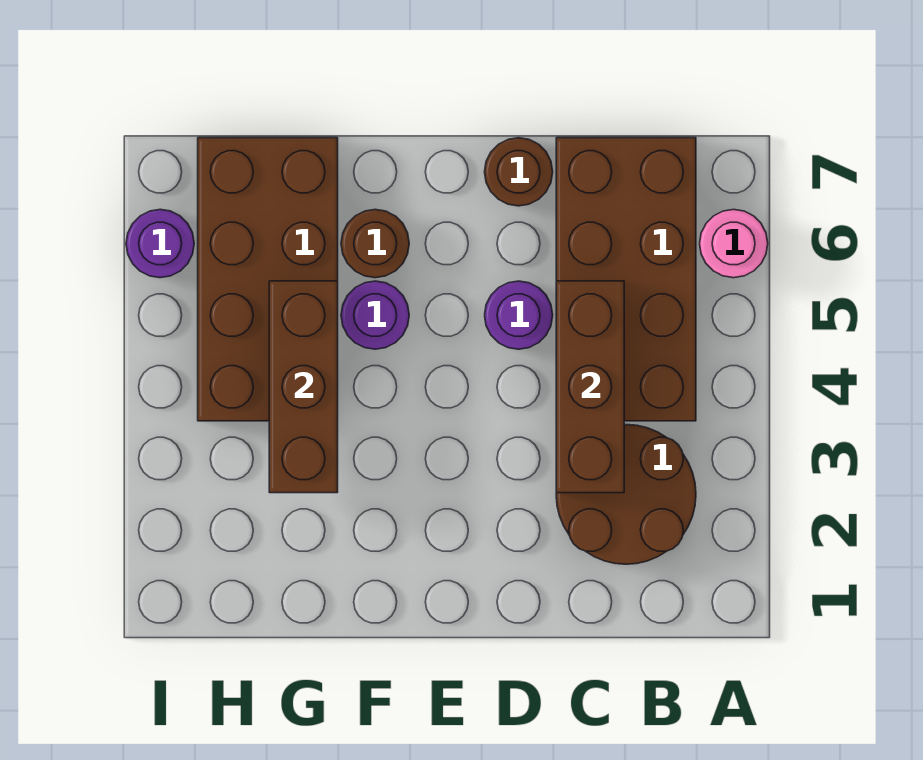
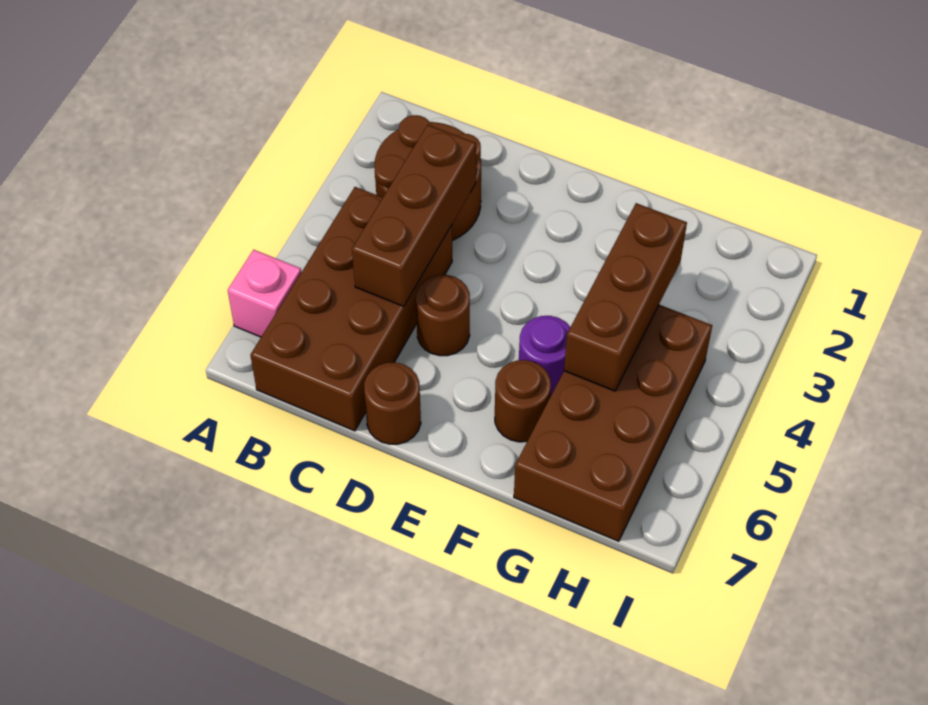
pink 1x1 round brick [700,209,768,278] -> pink 1x1 brick [228,250,301,337]
purple 1x1 round brick [485,281,553,349] -> brown 1x1 round brick [416,275,470,356]
purple 1x1 round brick [126,209,194,278] -> none

